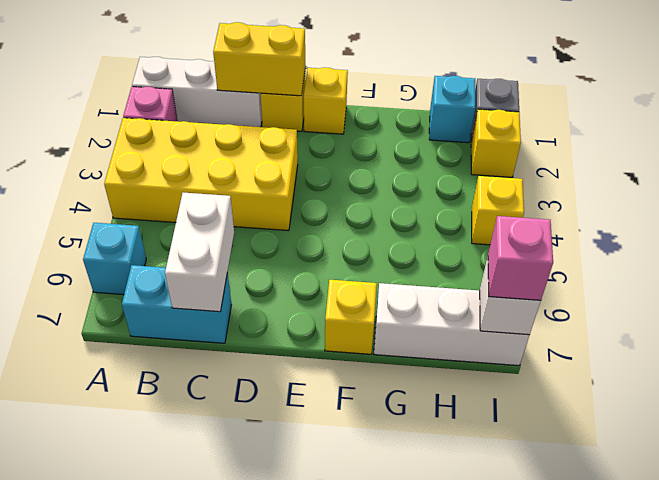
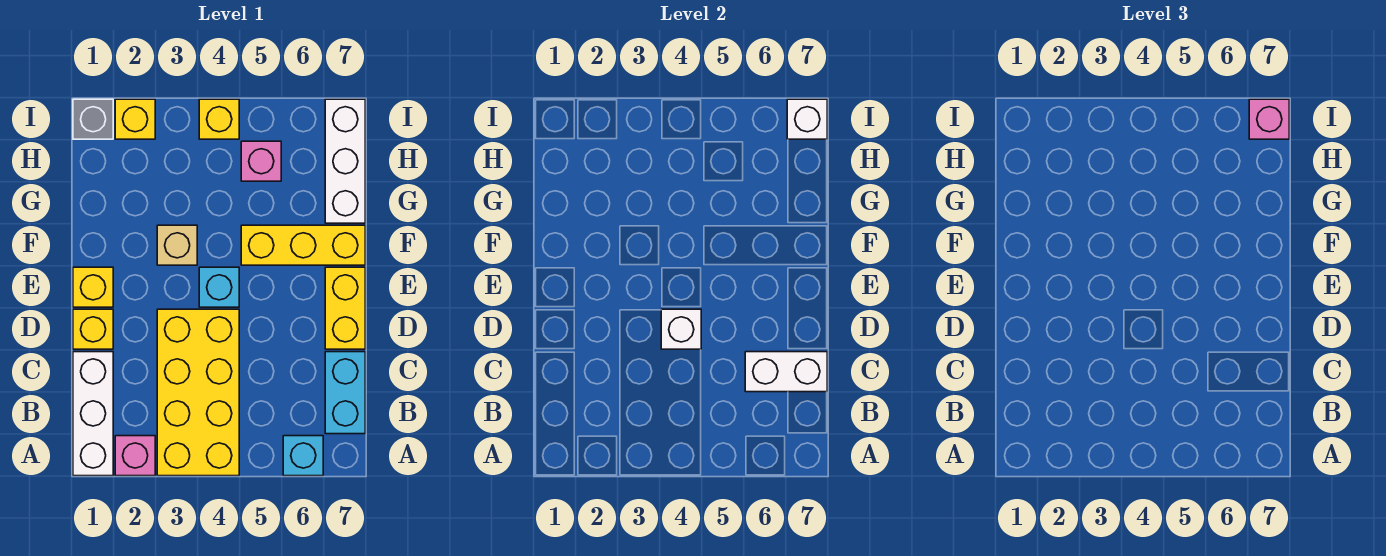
yellow 1x2 brick [213,22,305,96] -> yellow 1x2 brick moved to [325,267,365,349]
none -> white 1x1 brick [661,309,701,349]
none -> tan 1x1 brick [157,225,197,265]
yellow 1x1 brick [325,280,377,354] -> yellow 1x3 brick [241,225,365,265]
cyan 1x1 brick [429,76,475,143] -> cyan 1x1 brick moved to [199,267,239,307]
none -> pink 1x1 brick [241,141,281,181]

